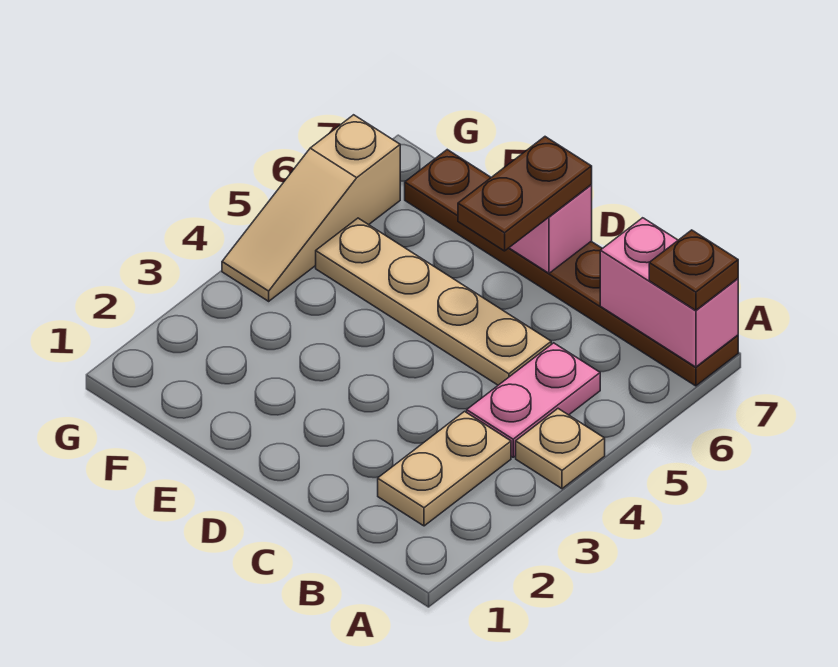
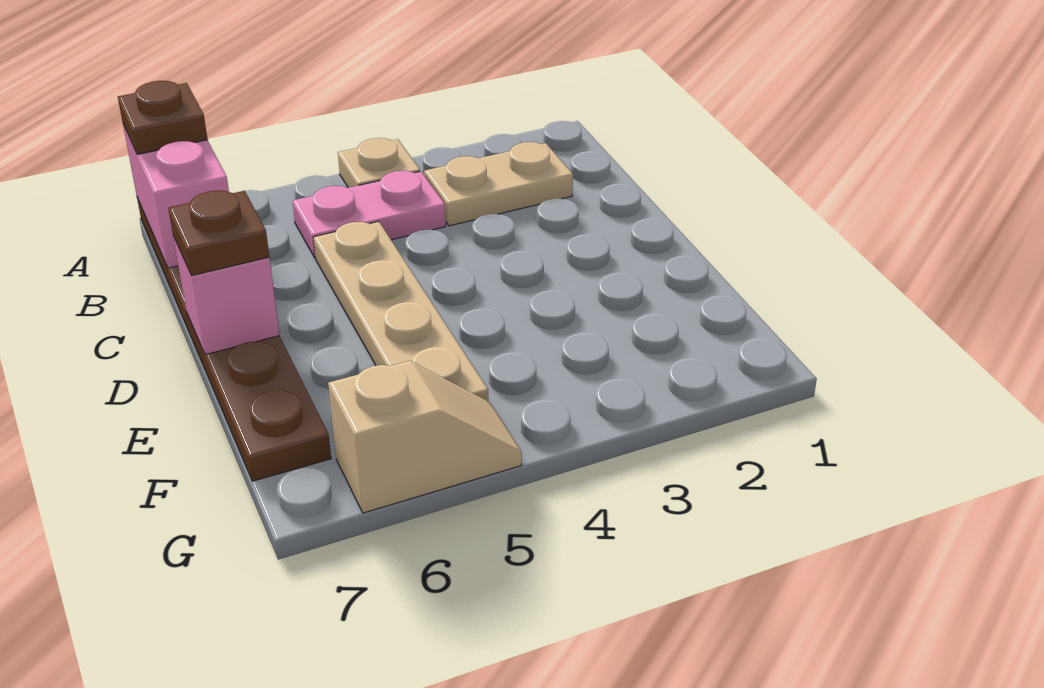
brown 1x2 plate [458,137,592,251] -> brown 1x1 plate [168,190,269,276]
tan 1x3 slope [222,115,400,301] -> tan 1x2 slope [328,361,522,513]

